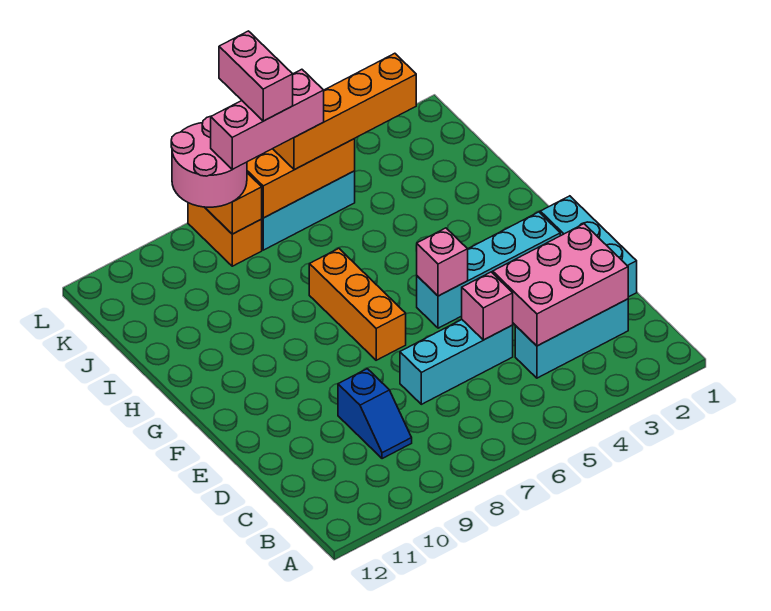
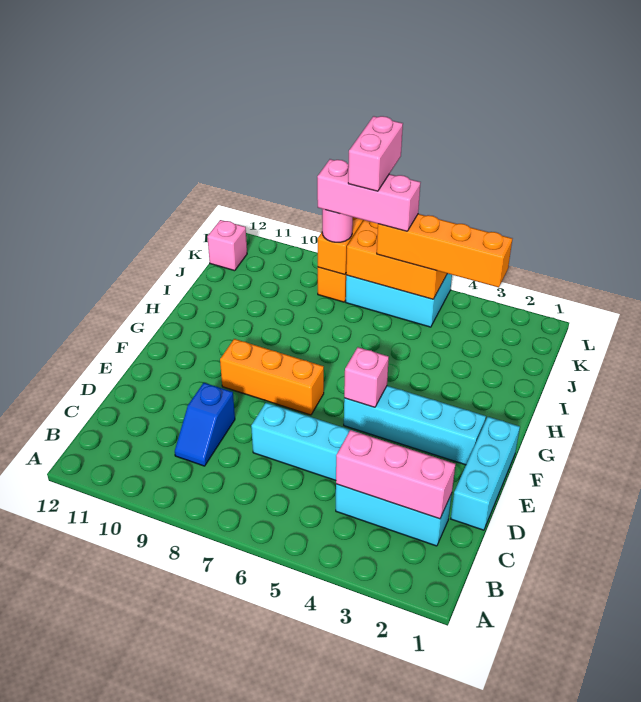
pink 2x3 brick [493,224,628,346] -> pink 1x3 brick [336,430,455,519]
pink 1x1 brick [462,272,513,340] -> pink 1x1 brick moved to [207,220,247,271]
orange 1x3 brick [309,248,406,360] -> orange 1x3 brick turned to [220,339,324,415]
pink 2x2 round brick [171,116,247,207] -> pink 1x1 round brick [322,209,353,242]

